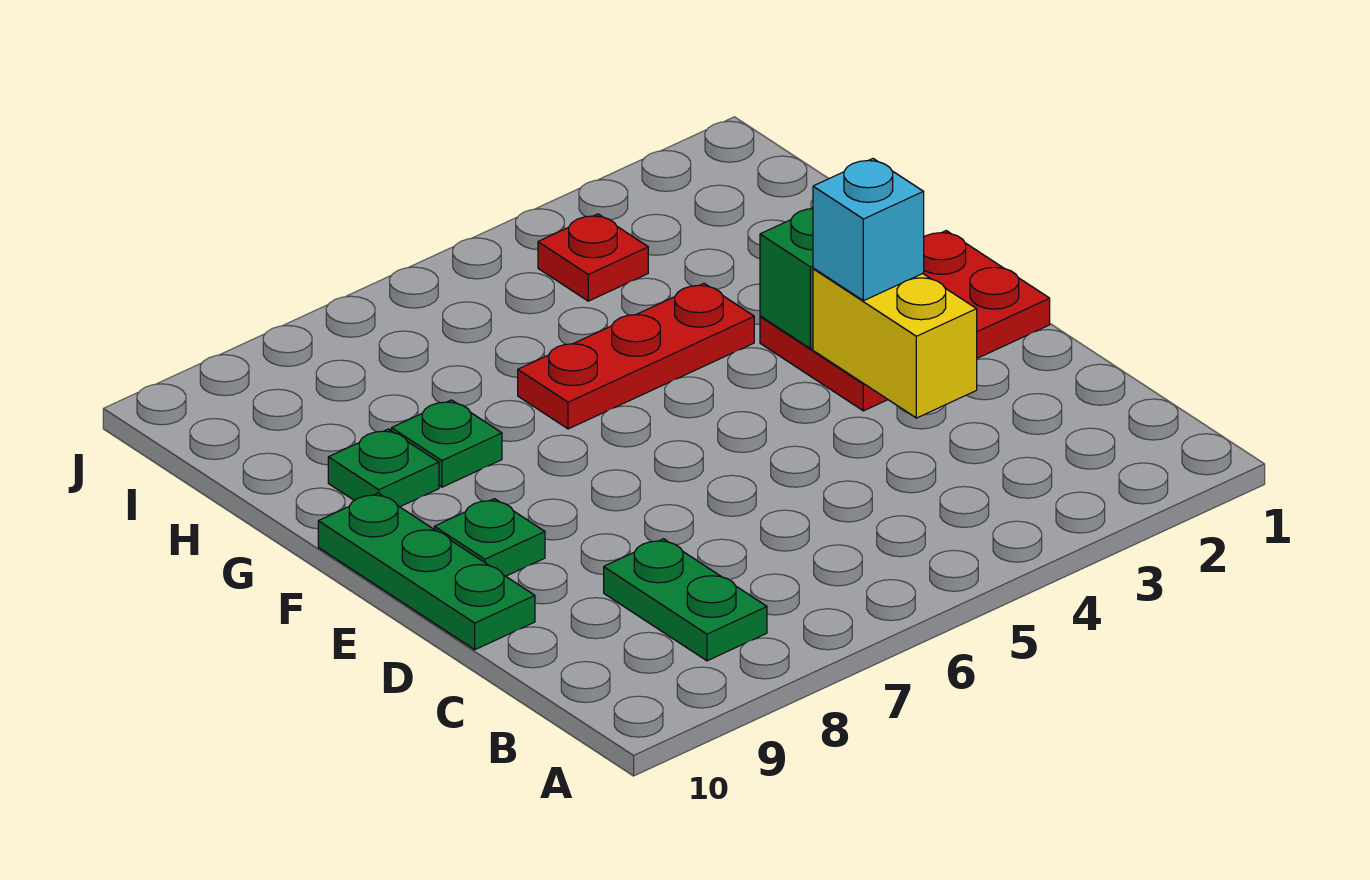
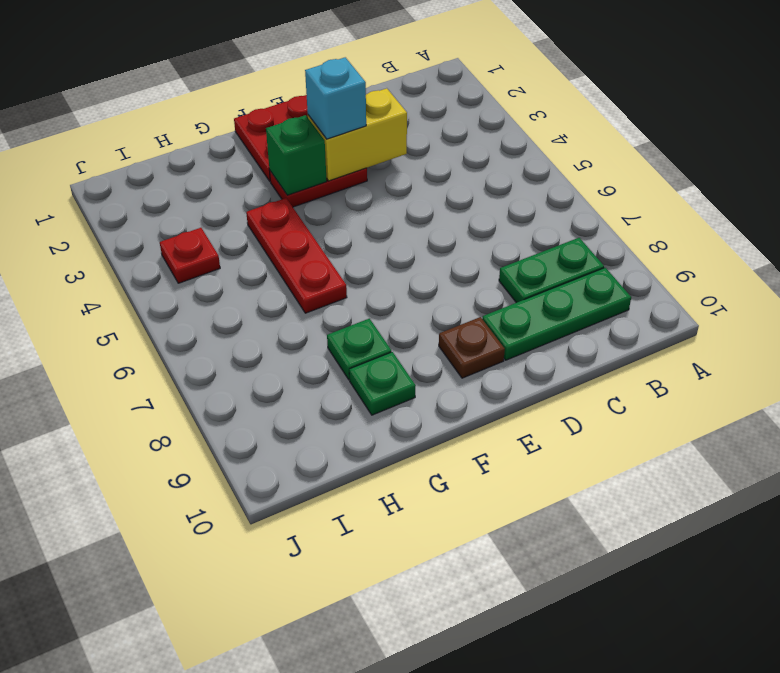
green 1x3 plate [318,493,535,650] -> green 1x3 plate moved to [482,268,631,360]
green 1x1 plate [434,499,545,576] -> brown 1x1 plate [439,317,505,378]

